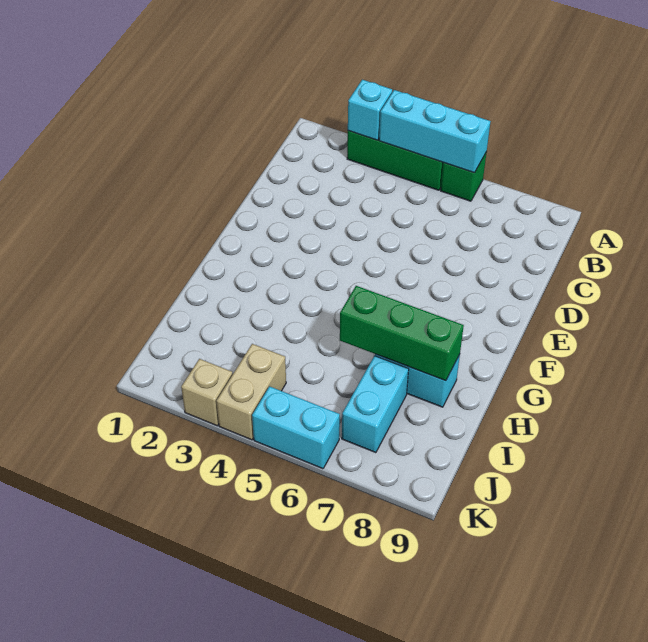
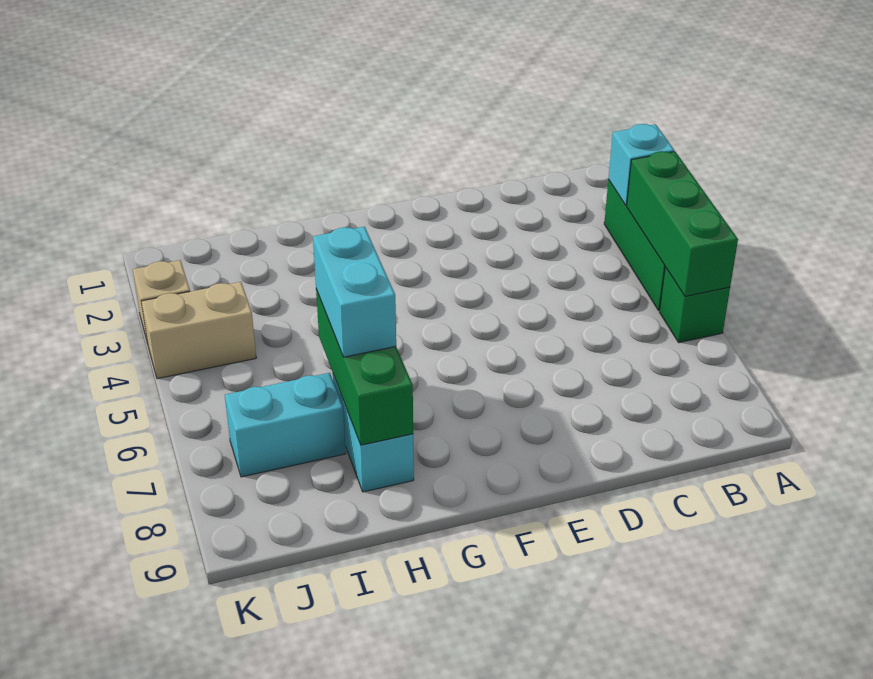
cyan 1x3 brick [379,90,491,173] -> green 1x3 brick [627,151,738,296]
cyan 1x2 brick [252,386,340,469] -> cyan 1x2 brick moved to [313,227,396,357]

